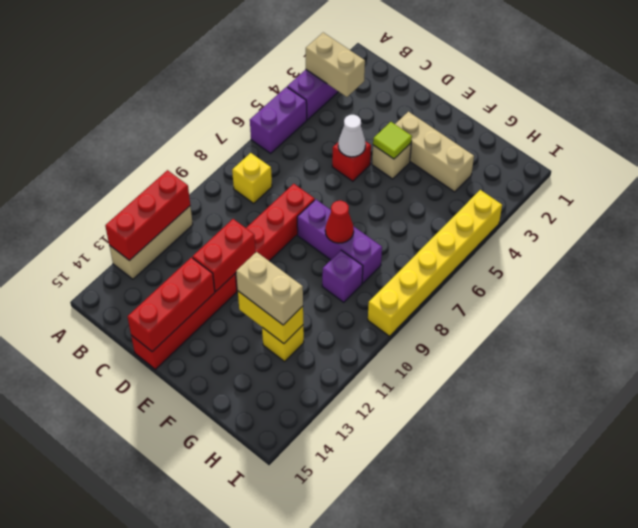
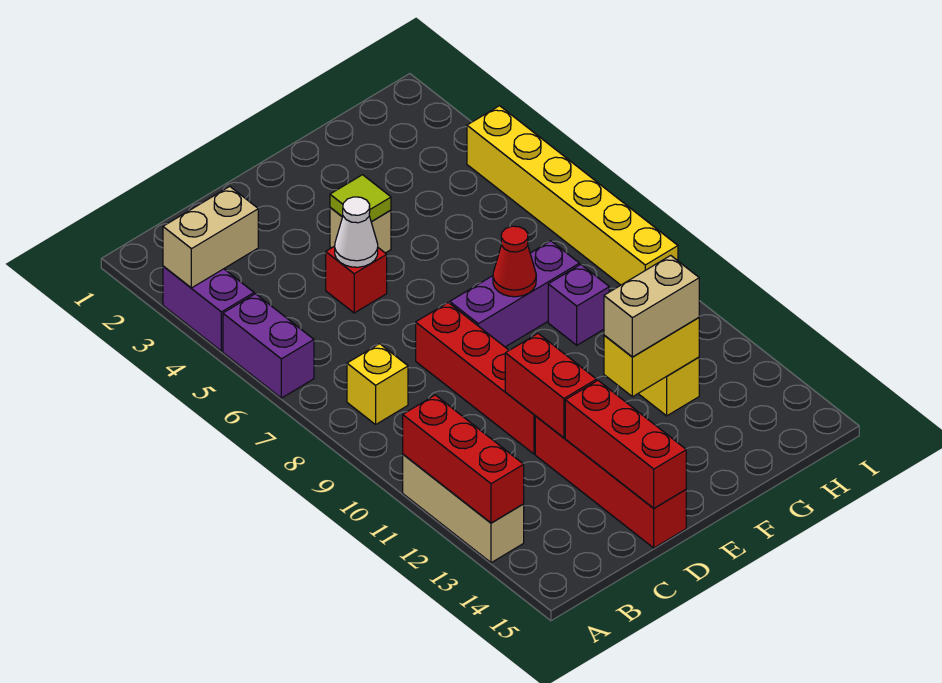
tan 1x3 brick [395,112,474,192] -> none

